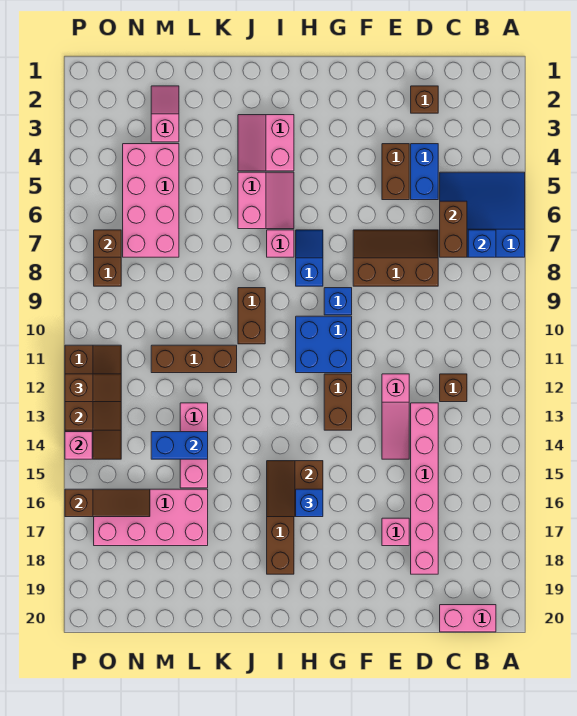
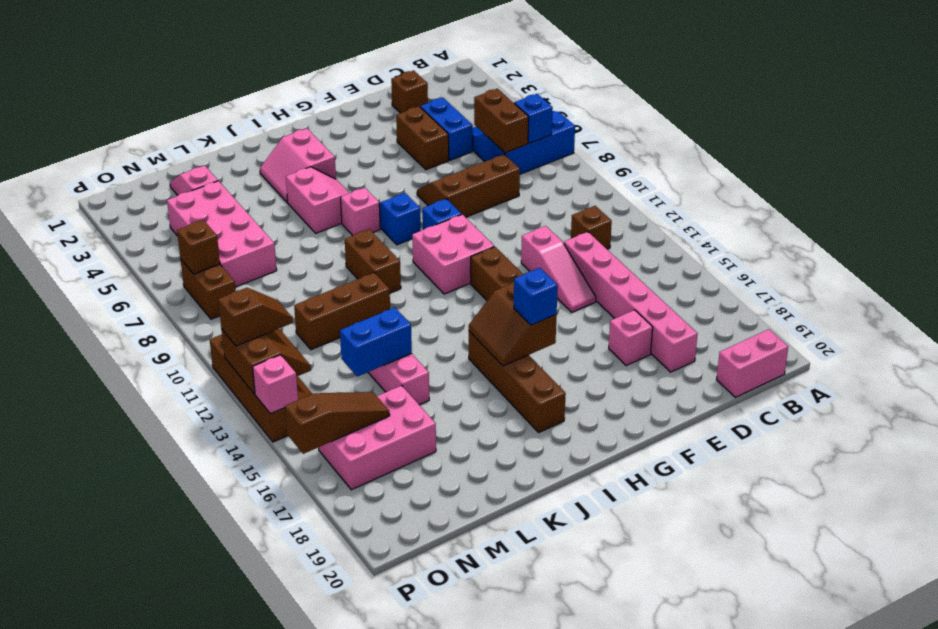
blue 2x2 brick [296,316,352,373] -> pink 2x2 brick [412,214,494,294]
pink 2x4 brick [94,489,208,546] -> pink 2x3 brick [319,386,436,490]

